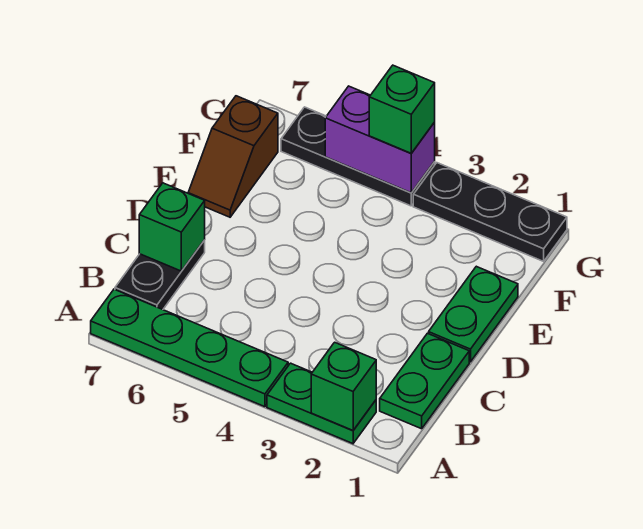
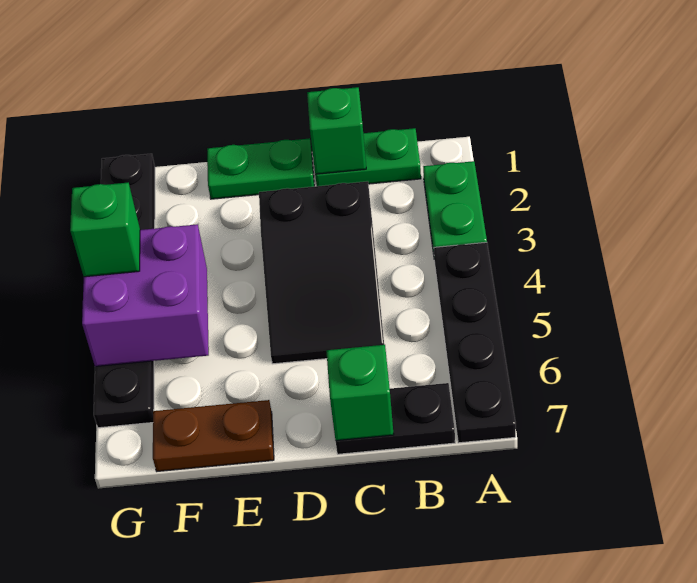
green 1x1 brick [311,342,376,431] -> green 1x1 brick moved to [307,87,366,174]
green 1x4 plate [91,289,288,407] -> black 1x4 plate [434,242,516,443]
none -> black 2x3 slope [259,181,384,364]
brown 1x2 slope [188,96,278,217] -> brown 1x2 plate [153,400,274,471]
purple 1x2 brick [325,86,435,193] -> purple 2x2 brick [82,224,209,366]

